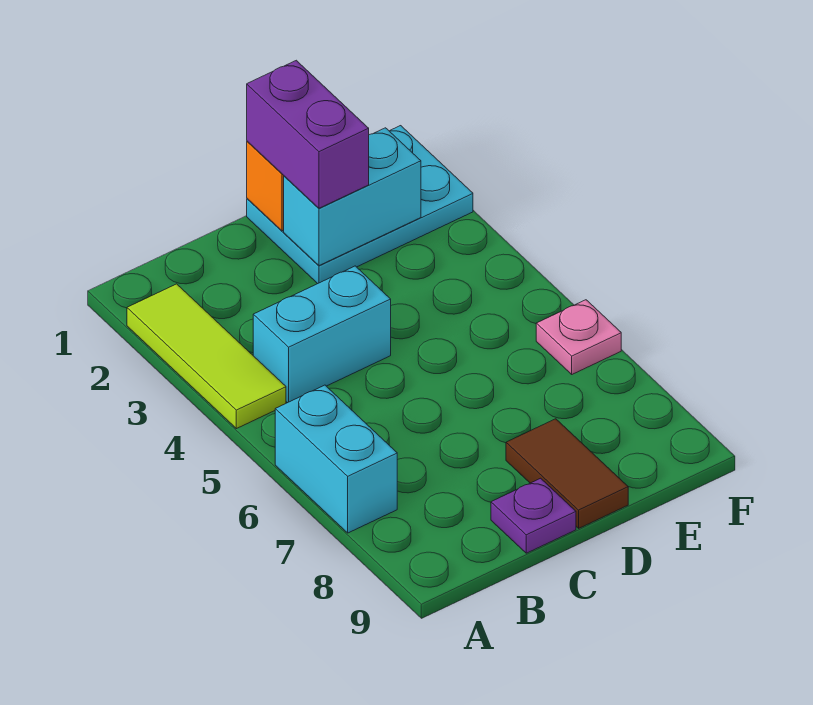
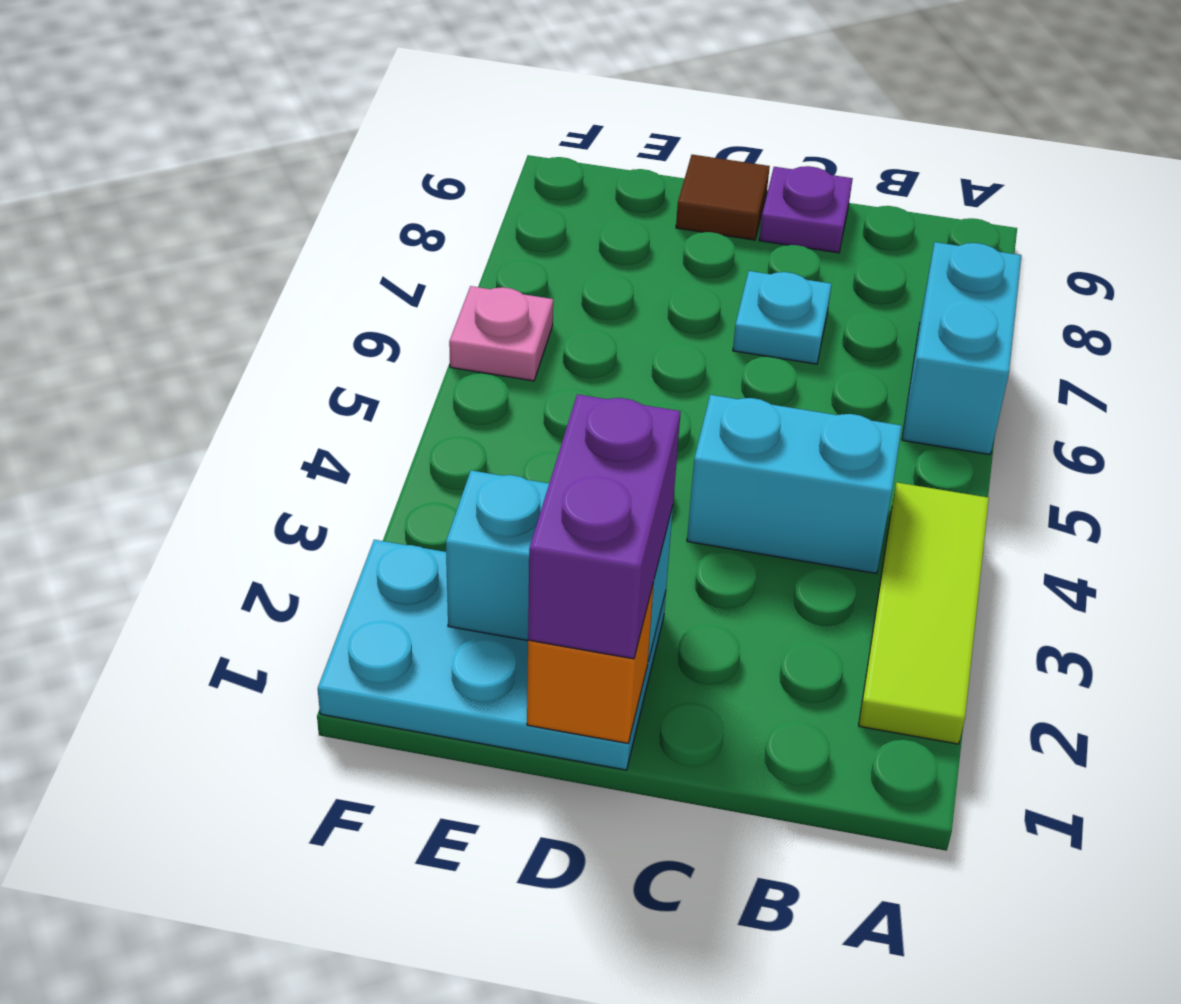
none -> cyan 1x1 plate [733,271,832,364]
brown 1x2 tile [506,419,628,528] -> brown 1x1 tile [676,155,770,240]

